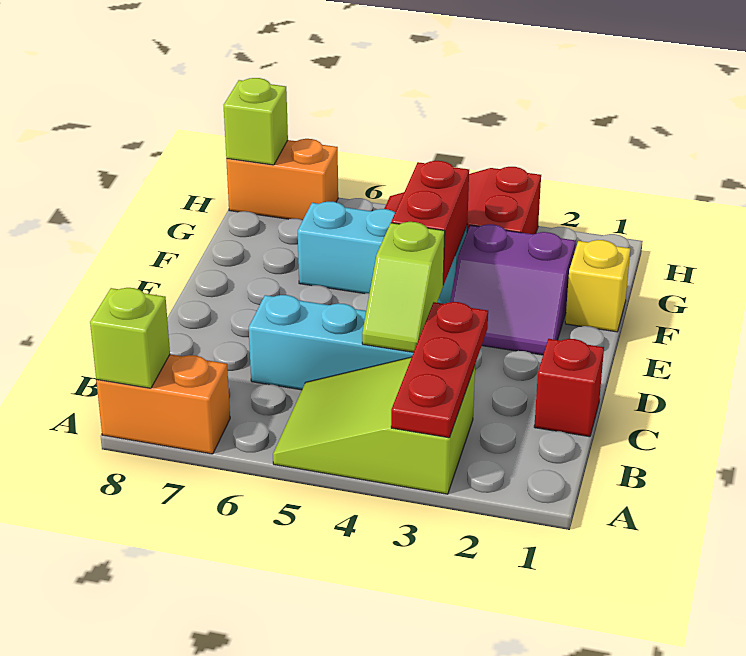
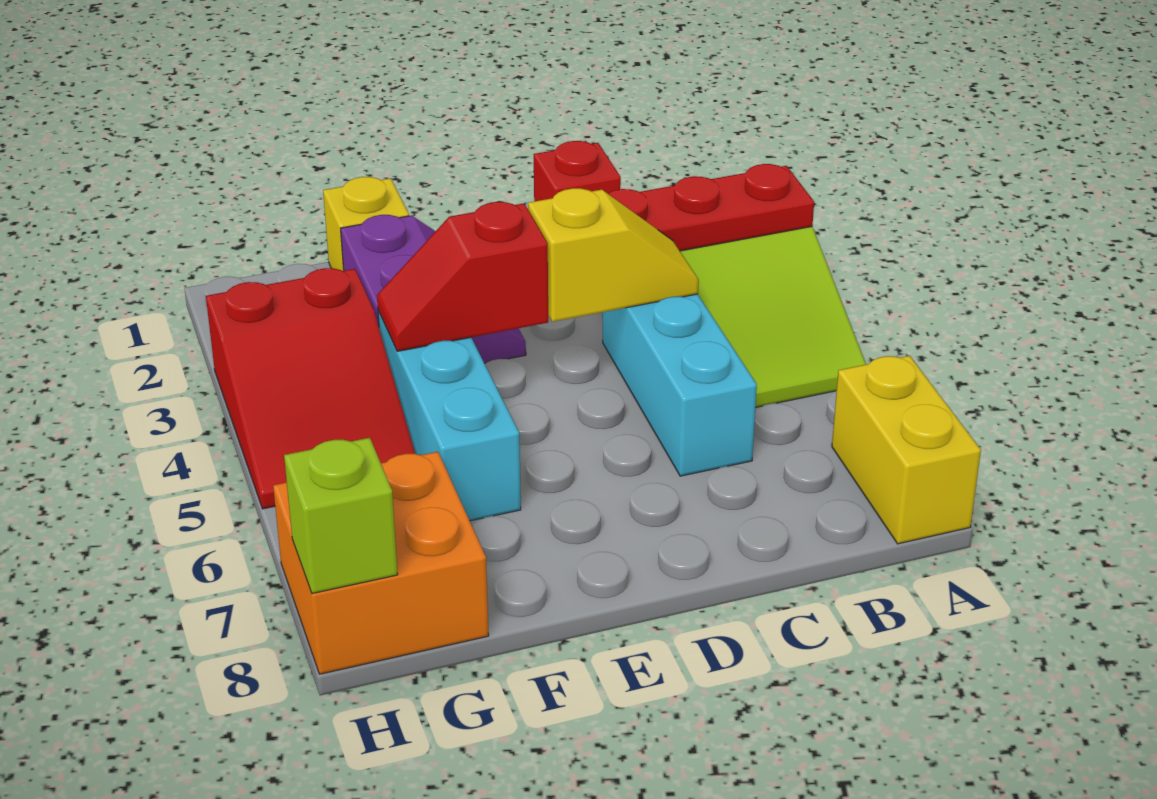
orange 1x2 brick [96,354,230,454] -> yellow 1x2 brick [832,356,981,544]
lime 1x1 brick [90,288,170,388] -> none
lime 1x2 slope [362,222,445,352] -> yellow 1x2 slope [528,188,699,322]
red 1x2 brick [391,161,469,285] -> red 1x2 slope [377,202,548,351]
orange 1x2 brick [226,139,338,220] -> orange 2x2 brick [273,452,489,674]

